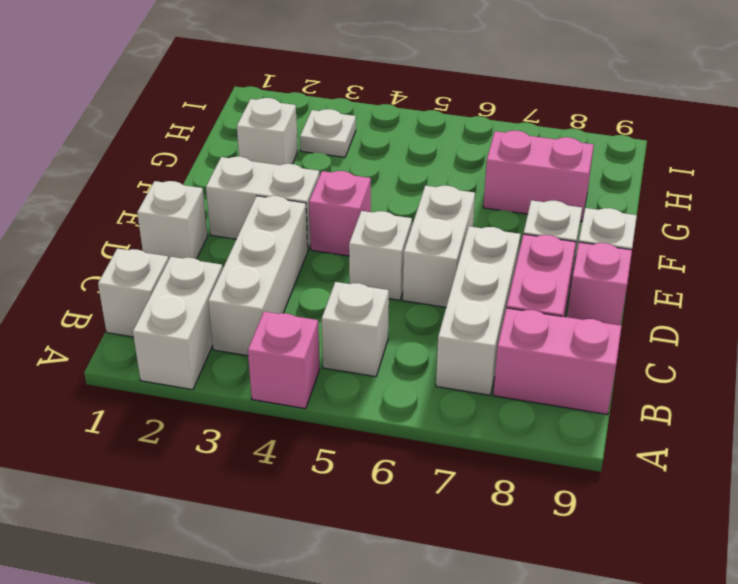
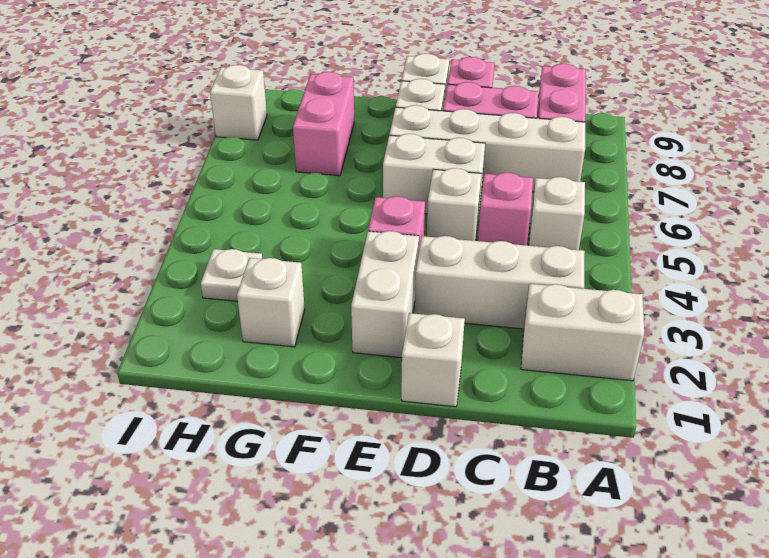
pink 1x1 brick [248,312,320,409] -> pink 1x1 brick moved to [478,173,533,245]
white 1x1 brick [98,249,168,337] -> white 1x1 brick moved to [210,65,267,140]
white 1x3 brick [436,226,520,395] -> white 1x4 brick [389,105,585,192]

